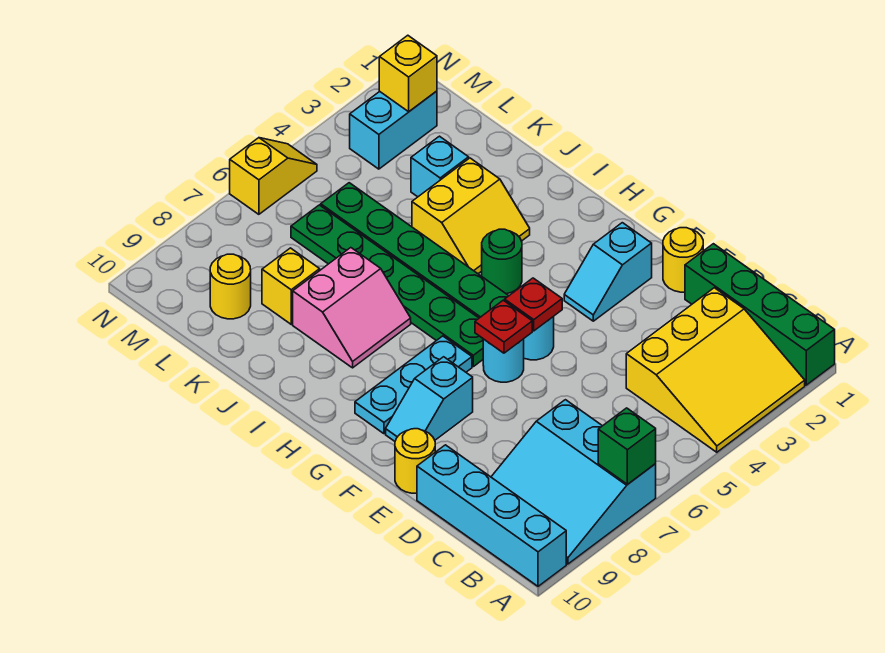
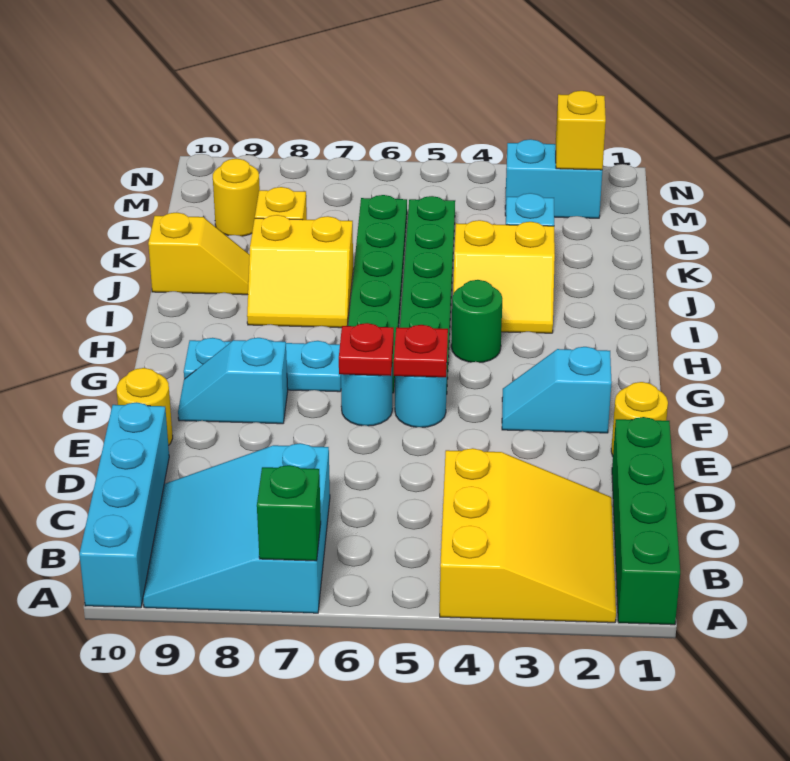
yellow 3x3 slope [626,288,805,452] -> yellow 3x3 slope turned to [440,448,616,623]
pink 2x2 slope [293,248,411,368] -> yellow 2x2 slope [247,215,353,328]
yellow 1x2 slope [230,138,317,214] -> yellow 1x2 slope moved to [148,212,250,295]

